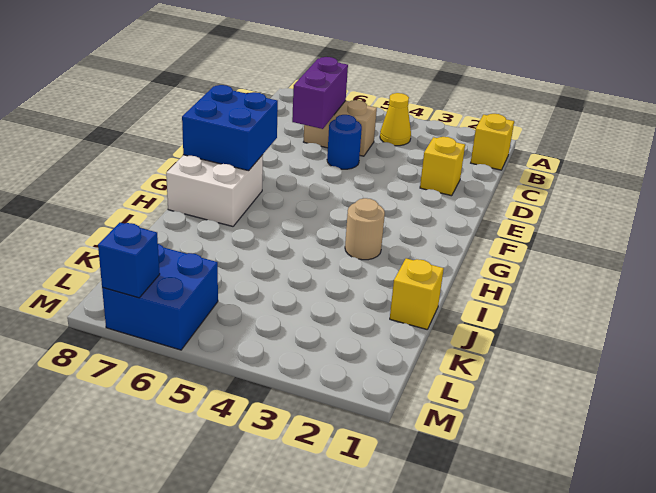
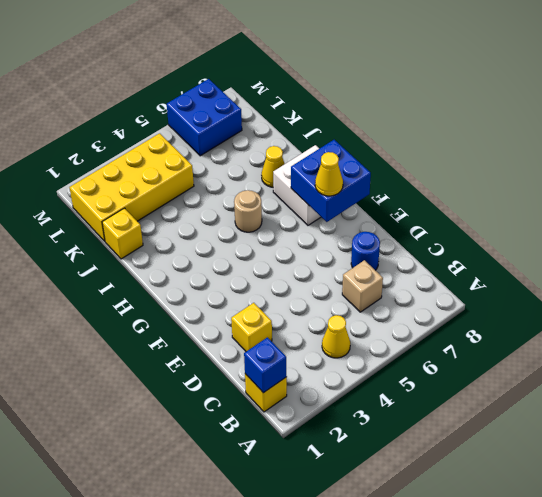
tan 1x2 brick [304,100,377,156] -> tan 1x1 brick [342,260,383,312]
purple 1x2 brick [292,57,348,129] -> none
blue 1x1 round brick [327,115,362,169] -> blue 1x1 round brick moved to [351,232,380,270]
none -> yellow 1x1 cone [315,152,343,196]
tan 1x1 round brick [345,198,385,260] -> tan 1x1 round brick moved to [234,190,262,232]
none -> yellow 1x1 cone [261,146,285,187]
none -> yellow 2x4 brick [69,133,194,241]
blue 1x1 brick [98,223,160,298] -> blue 1x1 brick moved to [244,337,287,393]

